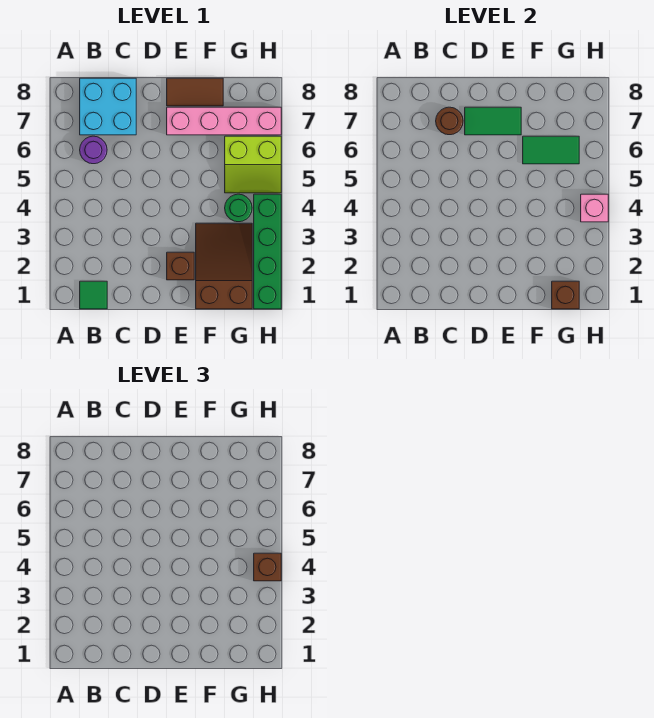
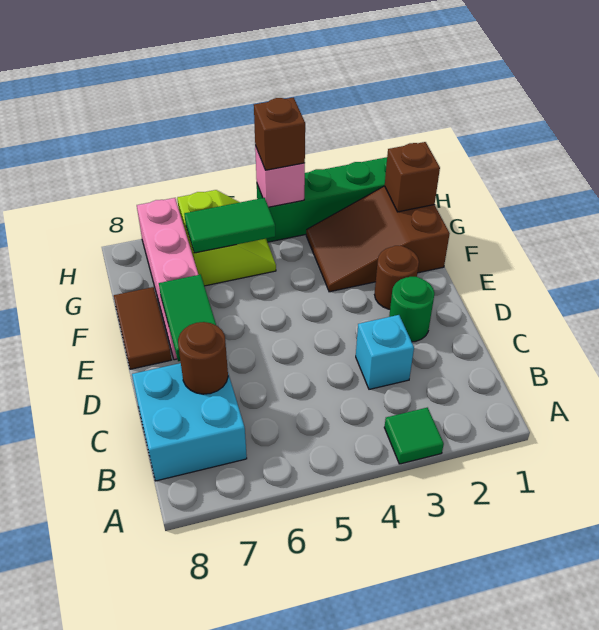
green 1x1 tile [80,281,107,309] -> green 1x1 tile moved to [384,408,444,464]
purple 1x1 round brick [80,136,107,164] -> none
none -> cyan 1x1 brick [356,315,414,389]
brown 1x1 brick [167,252,194,280] -> brown 1x1 round brick [375,246,419,309]
green 1x2 tile [523,136,579,164] -> green 1x2 tile turned to [184,198,275,253]
green 1x1 round brick [225,194,252,222] -> green 1x1 round brick moved to [389,277,434,342]

